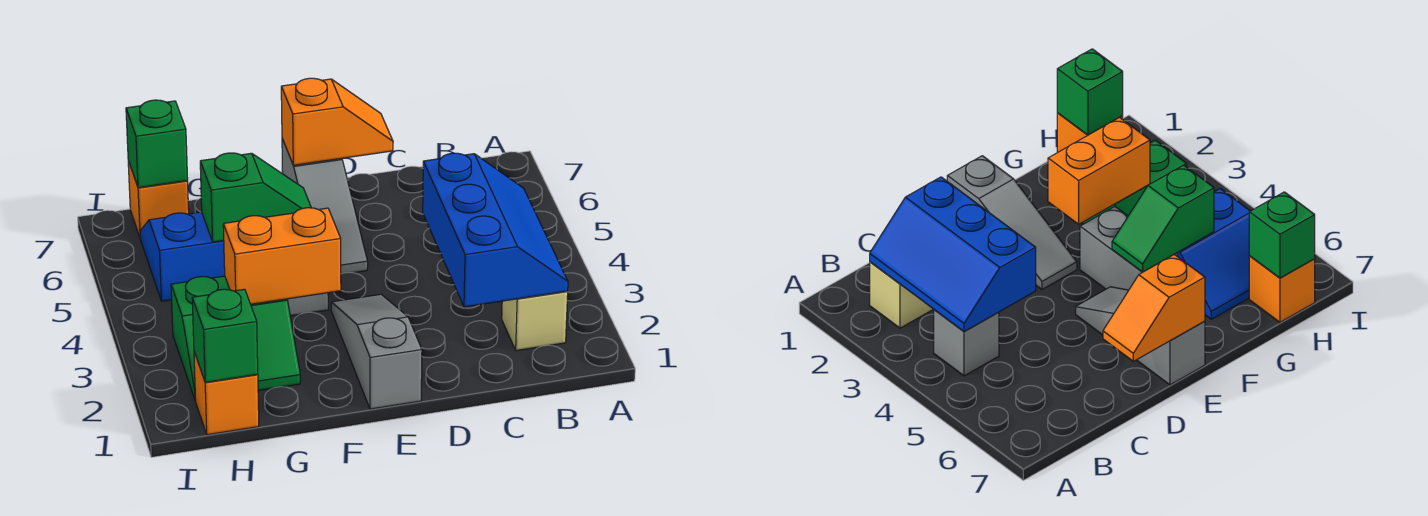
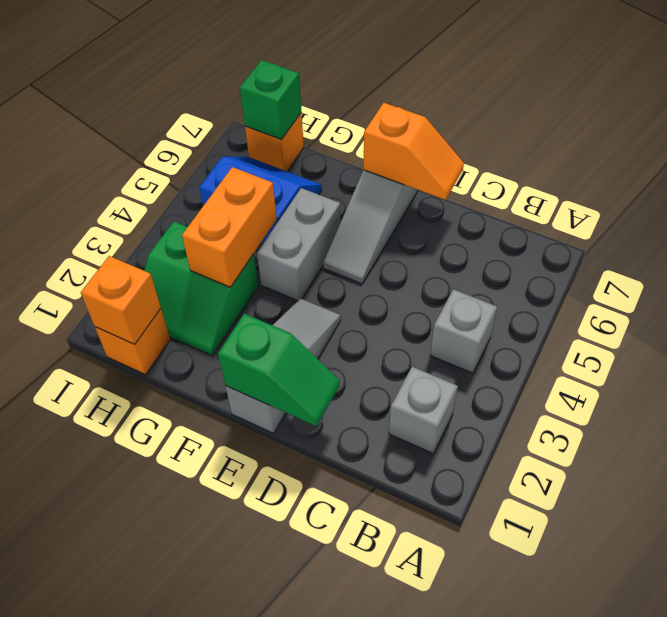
tan 1x1 brick [502,291,568,351] -> grey 1x1 brick [389,367,458,453]
blue 2x3 slope [423,153,568,307] -> none
orange 1x2 brick [223,208,341,304] -> orange 1x2 brick turned to [182,167,277,287]
green 1x2 slope [200,153,311,242] -> green 1x2 slope moved to [218,314,340,426]
green 1x1 brick [192,289,258,382] -> orange 1x1 brick [81,256,161,344]

